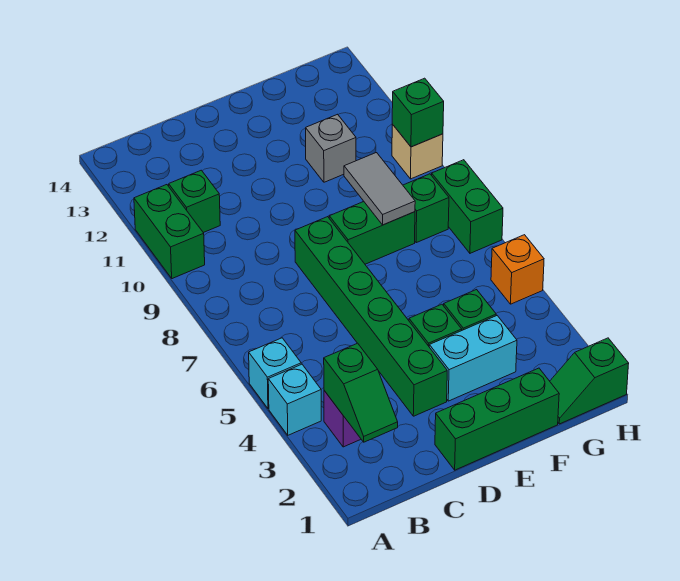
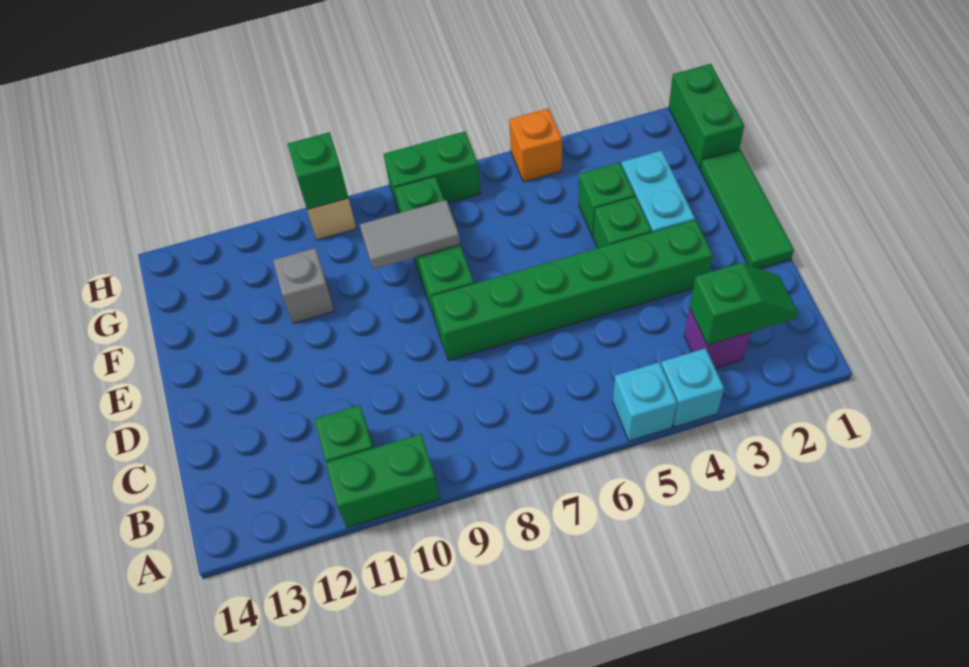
green 1x3 brick [435,368,559,470] -> green 1x3 tile [700,149,794,269]
green 1x2 slope [550,338,629,424] -> green 1x2 brick [669,64,744,169]

